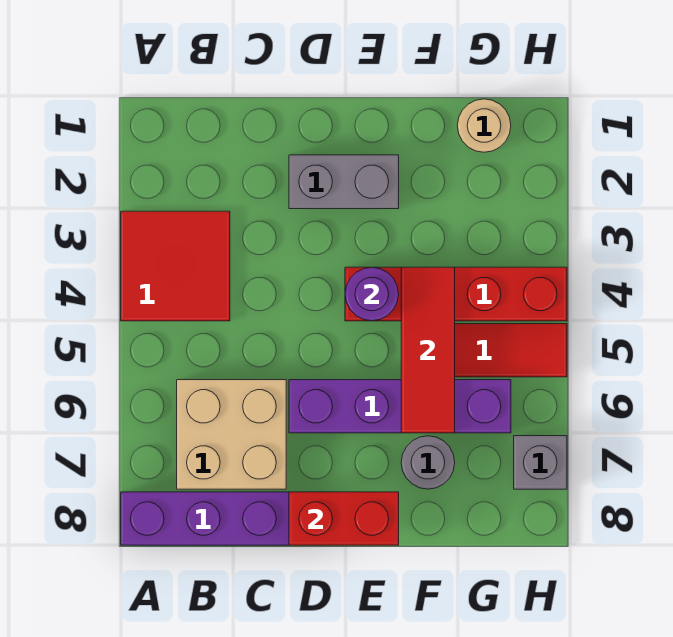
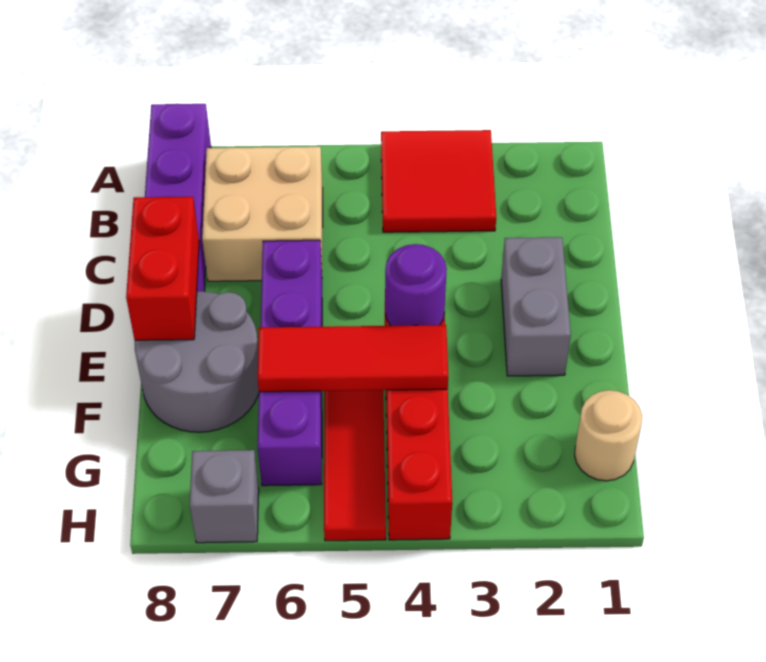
grey 1x1 round brick [401,436,455,489] -> grey 2x2 round brick [135,291,259,432]

